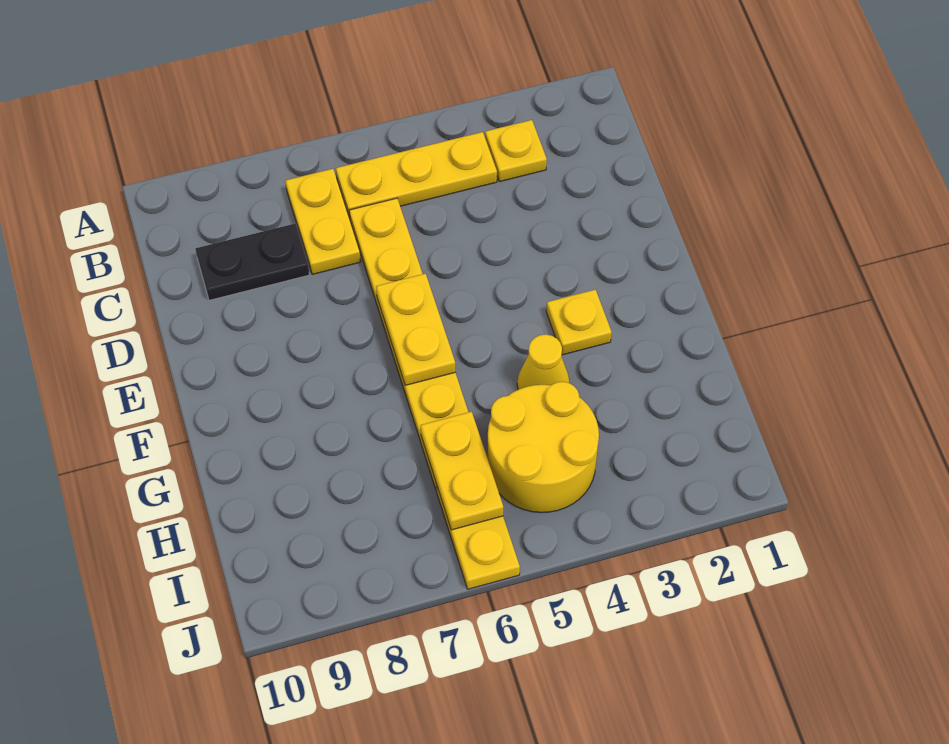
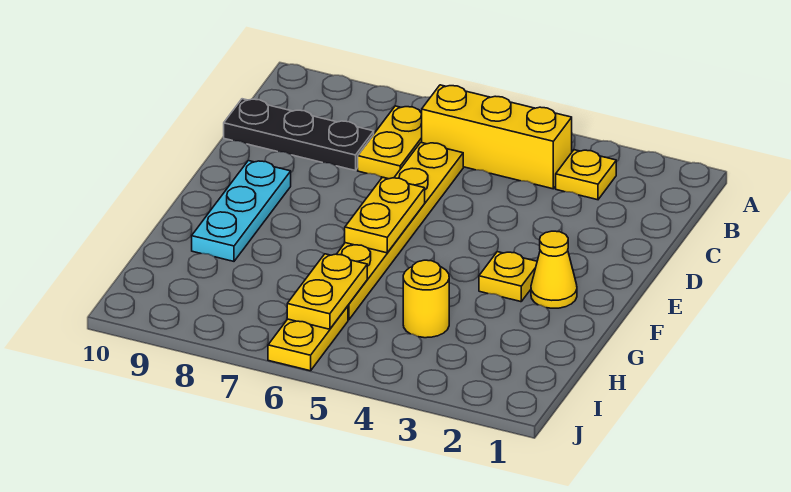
yellow 1x3 plate [336,132,497,219] -> yellow 1x3 brick [422,85,572,189]
black 1x2 plate [195,223,310,300] -> black 1x3 plate [224,99,374,171]
none -> cyan 1x3 plate [192,161,291,261]
yellow 1x1 cone [517,335,569,390] -> yellow 1x1 cone moved to [531,231,577,308]
yellow 2x2 round brick [488,382,599,513] -> yellow 1x1 round brick [403,260,449,338]

